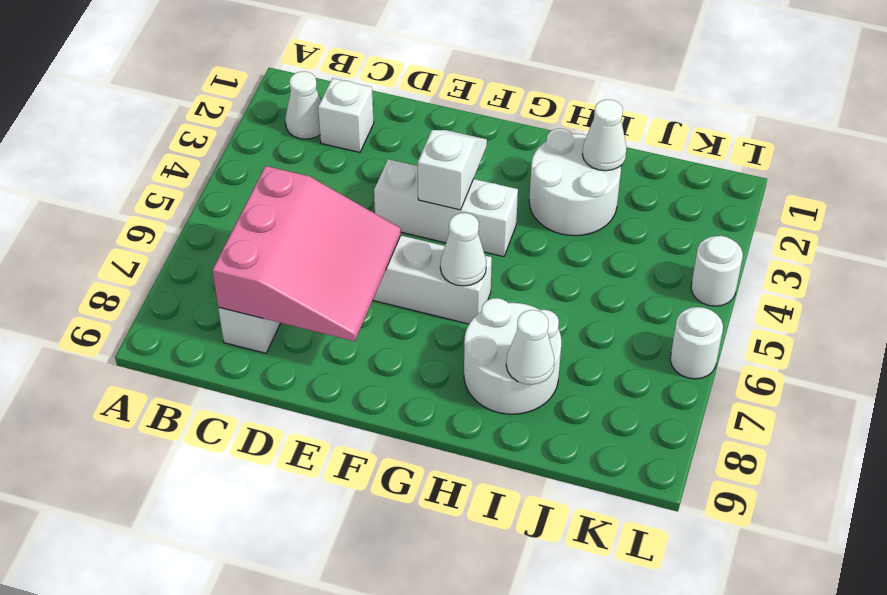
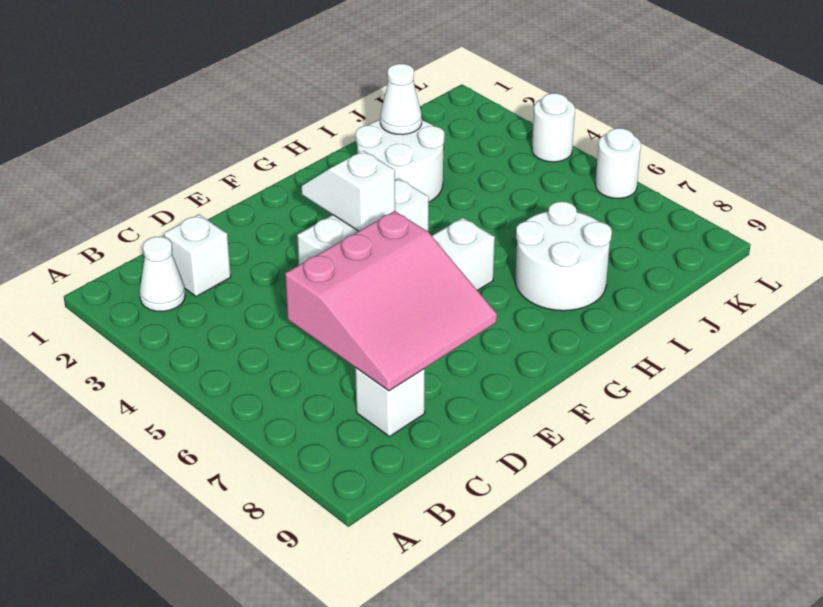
pink 3x3 slope [212,166,401,341] -> pink 3x3 slope turned to [285,211,497,391]
white 1x1 cone [440,213,486,286] -> none
white 1x1 cone [506,310,555,385] -> none

